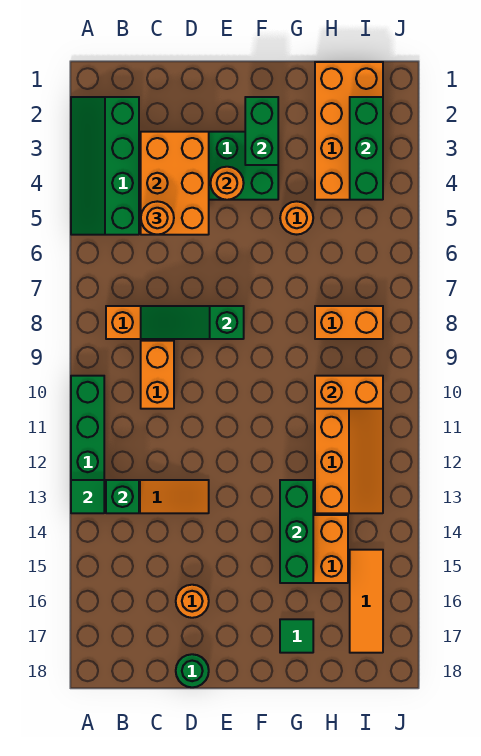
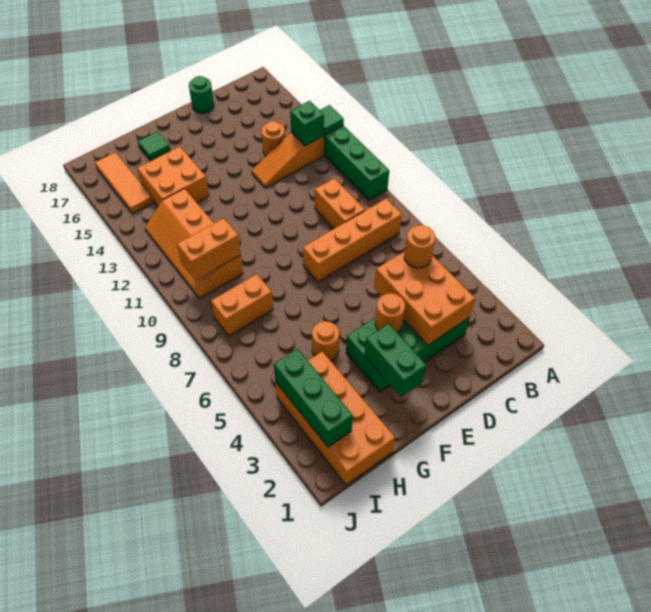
green 2x4 slope [71,97,139,235] -> none
green 1x3 slope [141,306,244,339] -> none
orange 1x1 round brick [176,585,209,618] -> orange 1x1 round brick moved to [261,121,285,156]
green 1x3 brick [280,480,313,583] -> none

